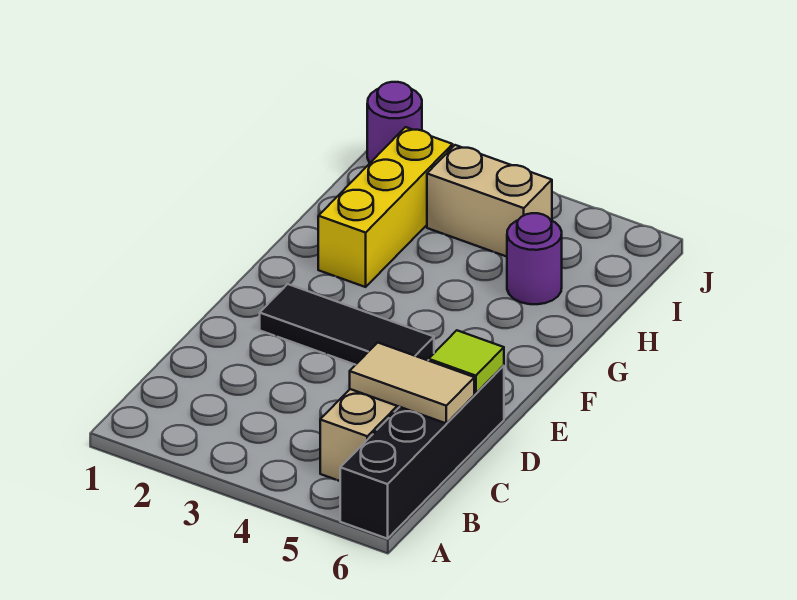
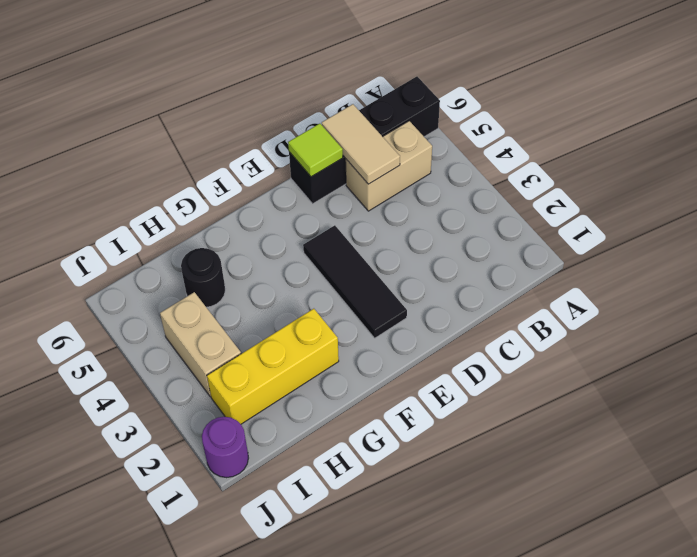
purple 1x1 round brick [507,213,562,304] -> black 1x1 round brick [181,248,225,307]

